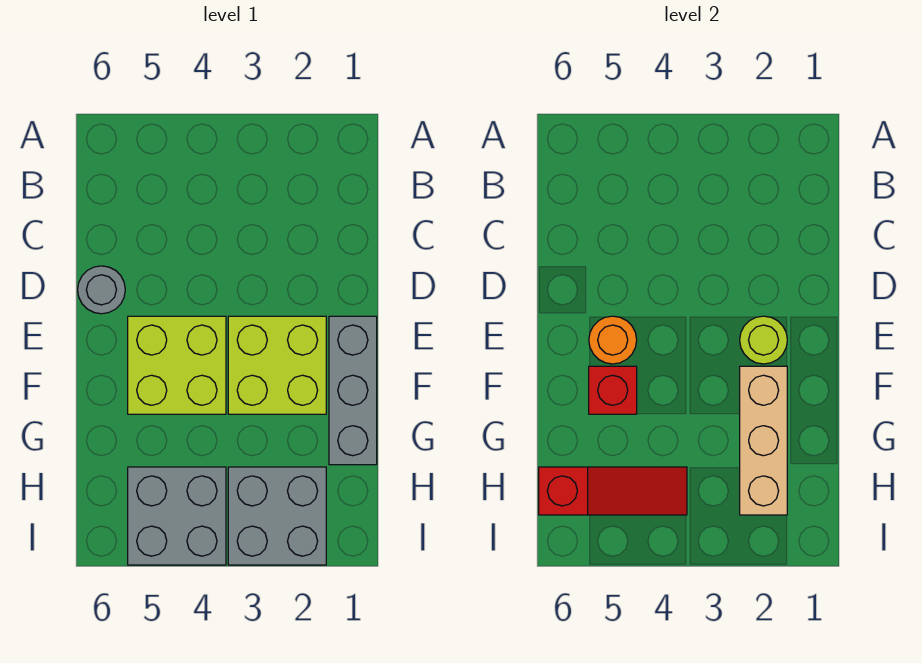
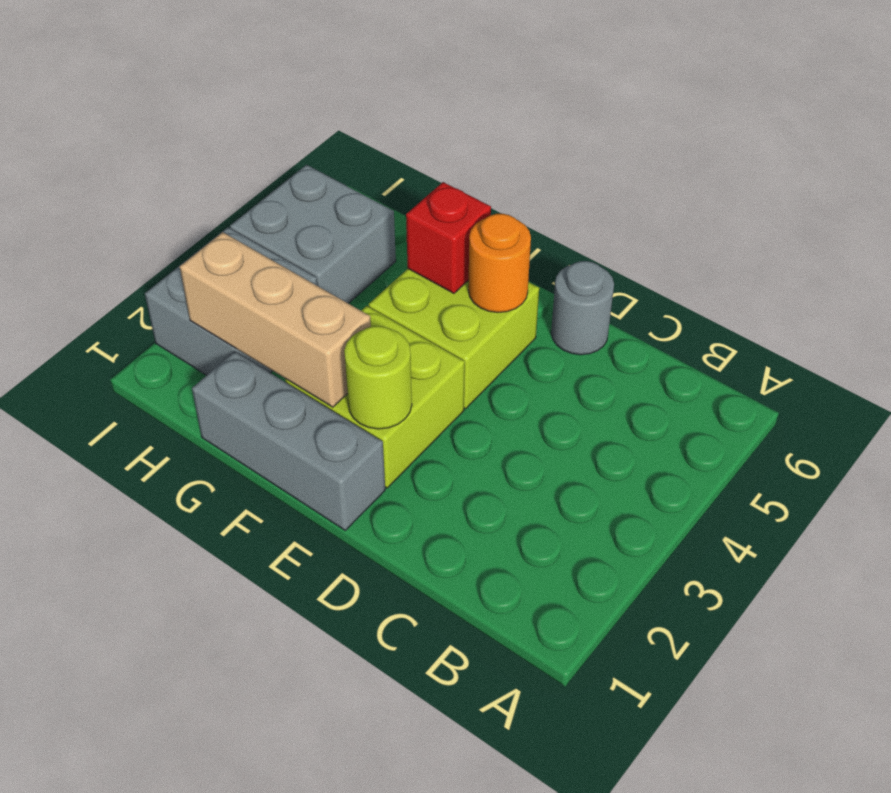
red 1x3 slope [539,467,687,515] -> none

